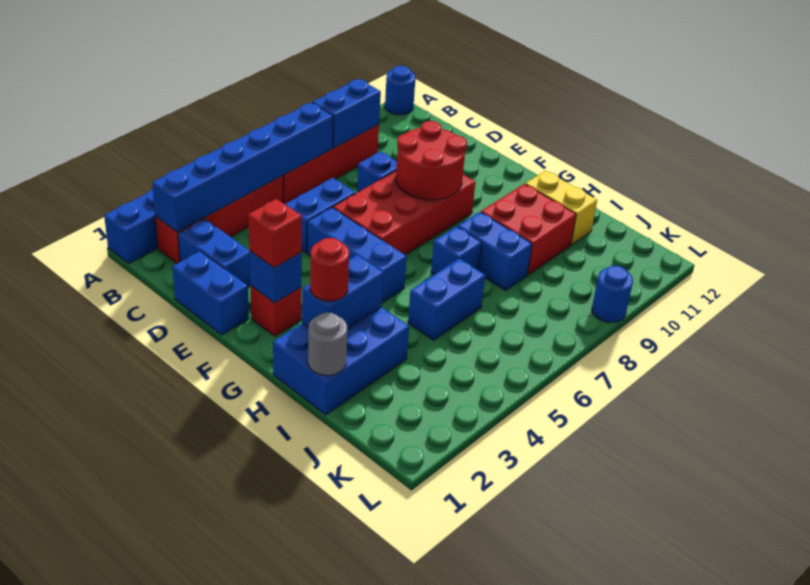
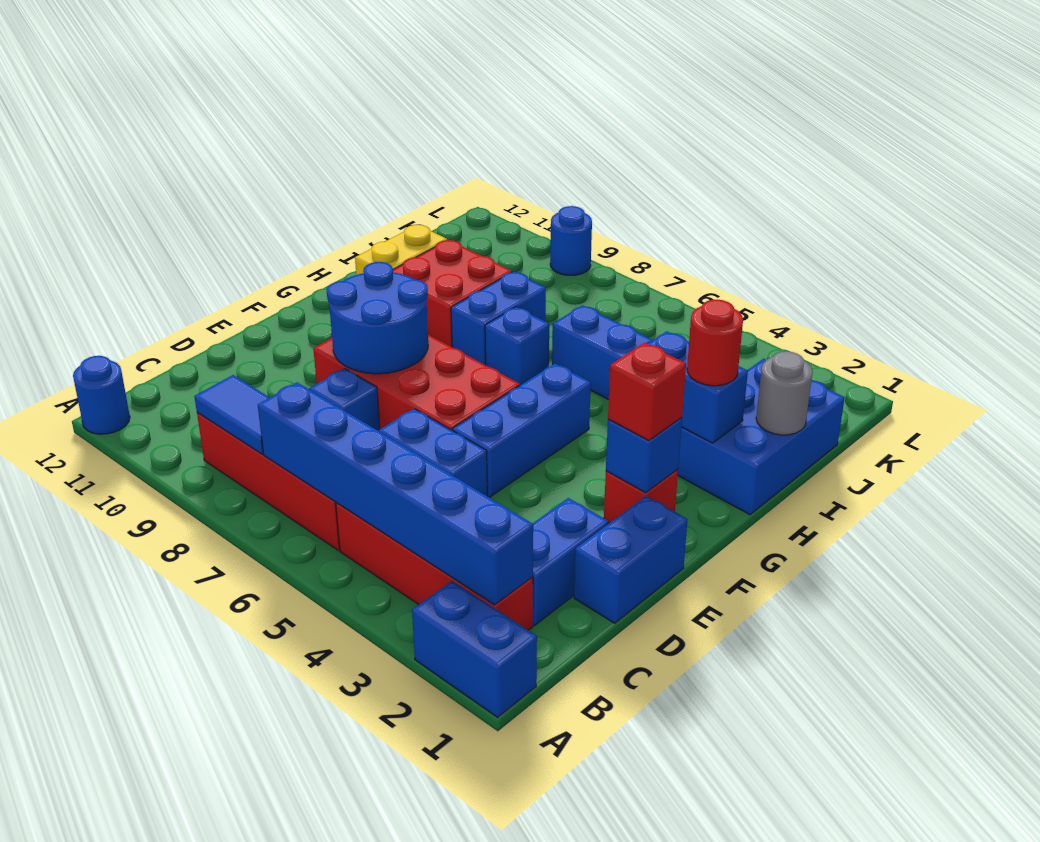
blue 1x2 brick [312,79,381,148] -> blue 1x2 tile [194,375,270,454]
red 2x2 round brick [396,121,467,200] -> blue 2x2 round brick [327,262,428,374]
blue 2x3 brick [273,307,409,415] -> blue 2x3 brick turned to [678,359,845,515]

